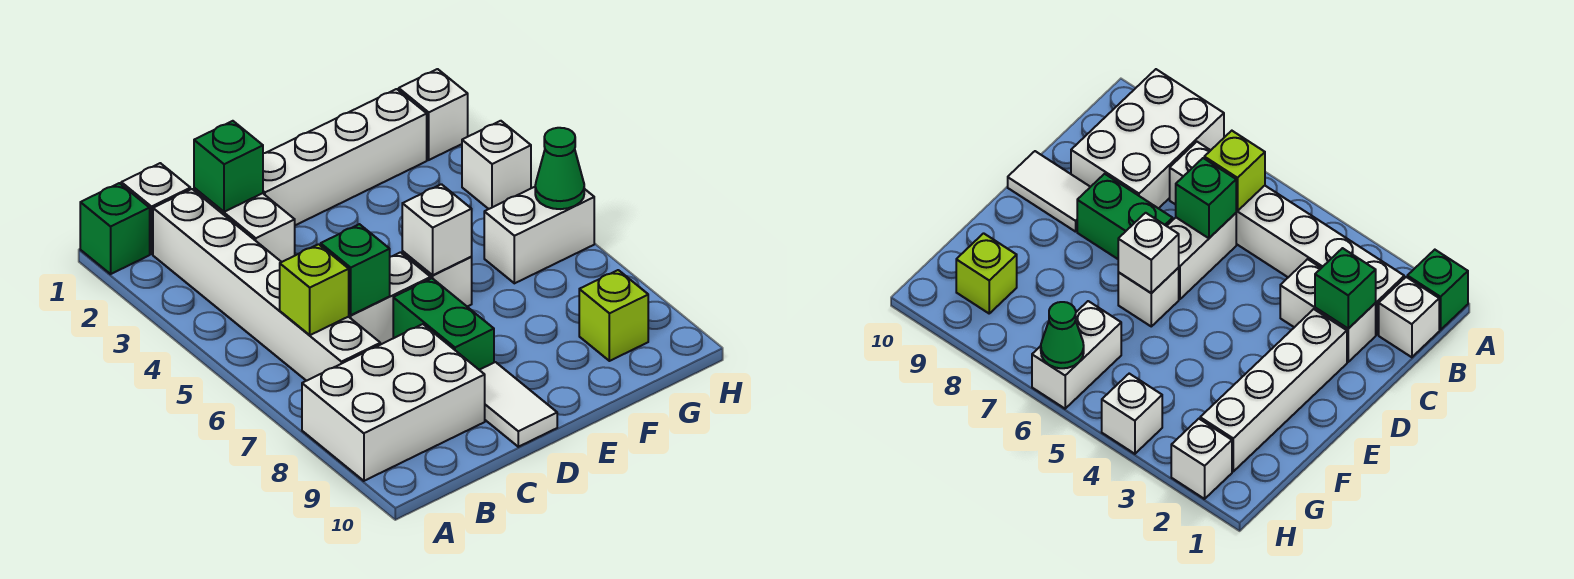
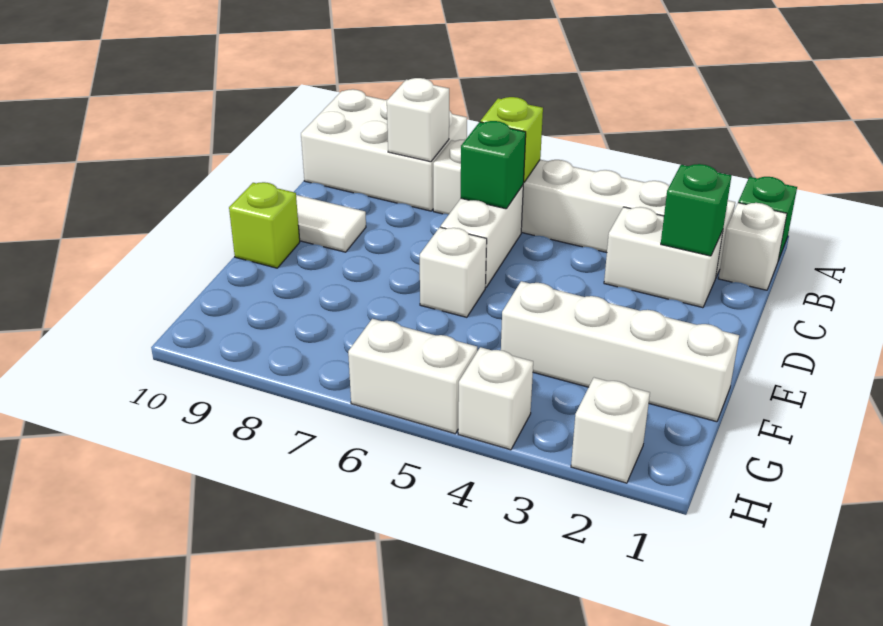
white 2x3 brick [302,324,485,481] -> white 2x3 brick turned to [301,89,467,211]
white 1x4 brick [263,89,427,225] -> white 1x4 brick turned to [501,281,739,422]
green 1x2 brick [393,278,494,370] -> none
white 1x1 brick [402,184,472,275] -> white 1x1 brick moved to [387,78,449,162]
white 1x2 brick [484,187,594,283] -> white 1x2 brick turned to [348,319,477,434]
lime 1x1 brick [579,270,648,361] -> lime 1x1 brick moved to [229,182,300,268]
green 1x1 cone [535,128,584,209] -> none

